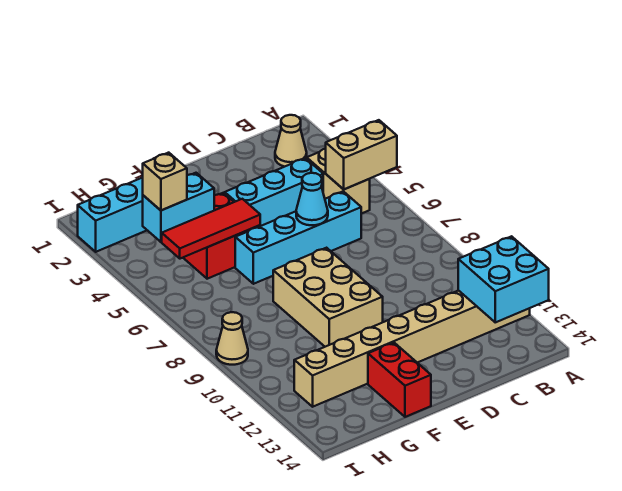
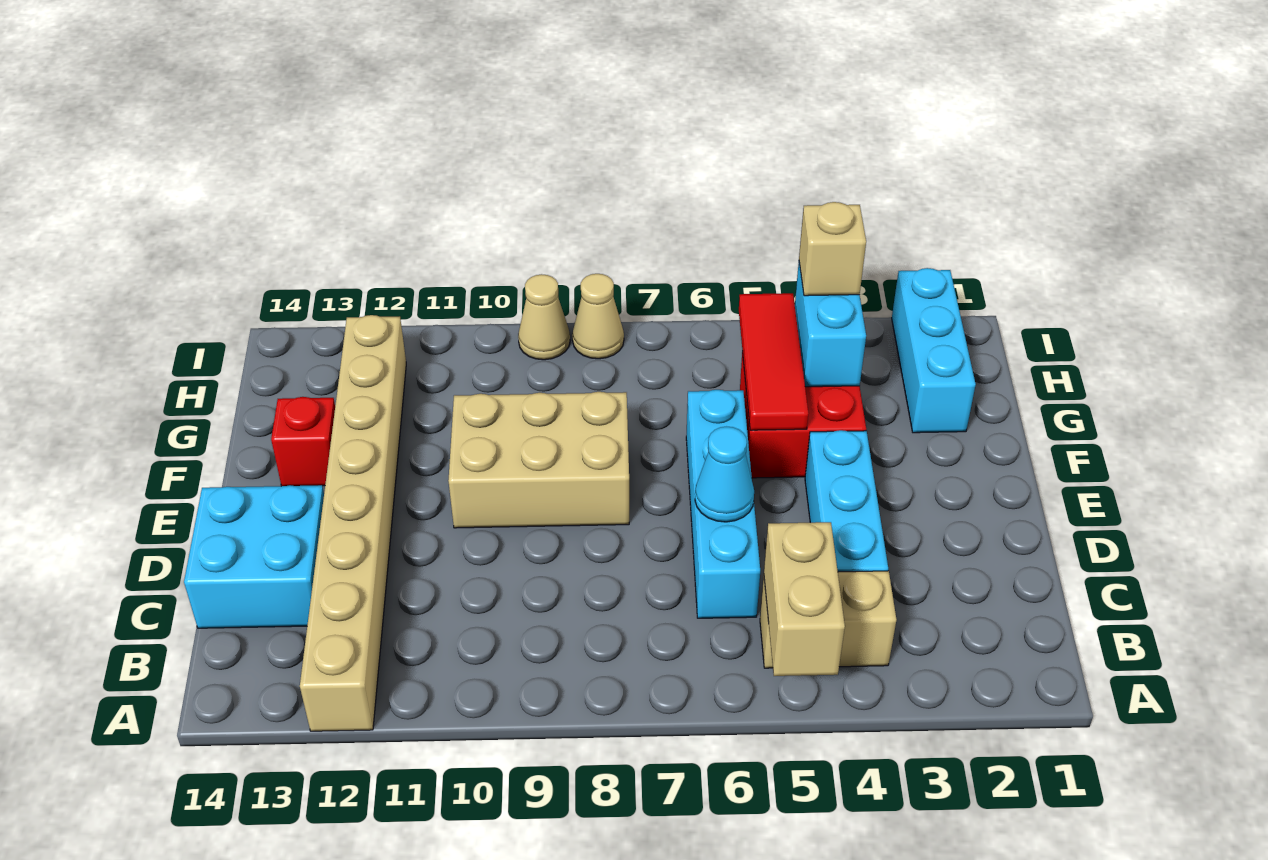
cyan 2x2 brick [458,236,549,322] -> cyan 2x2 brick moved to [184,485,324,628]
tan 1x1 cone [275,115,307,167] -> tan 1x1 cone moved to [572,274,624,359]
red 1x2 brick [368,343,431,417] -> red 1x1 brick [271,397,335,486]

